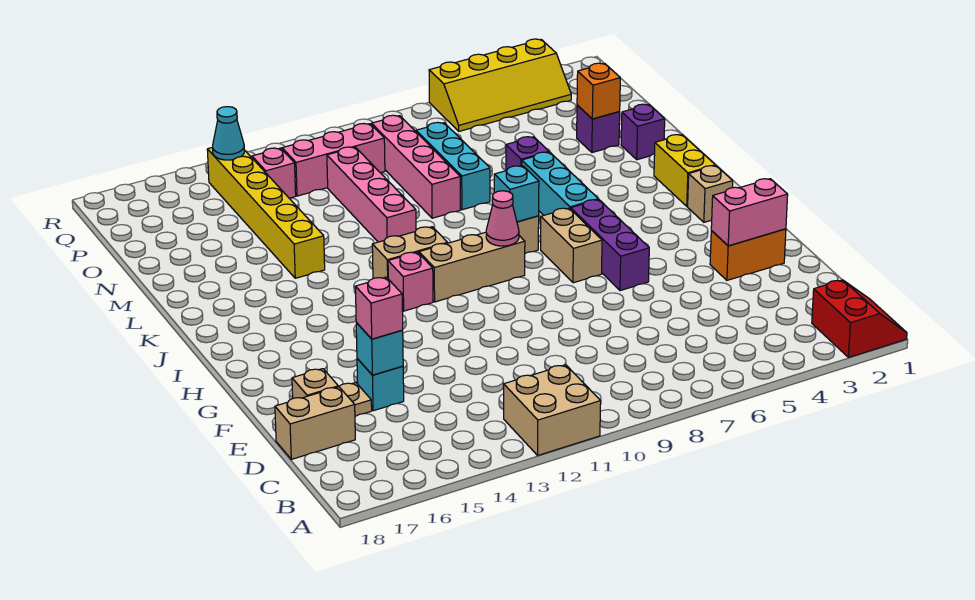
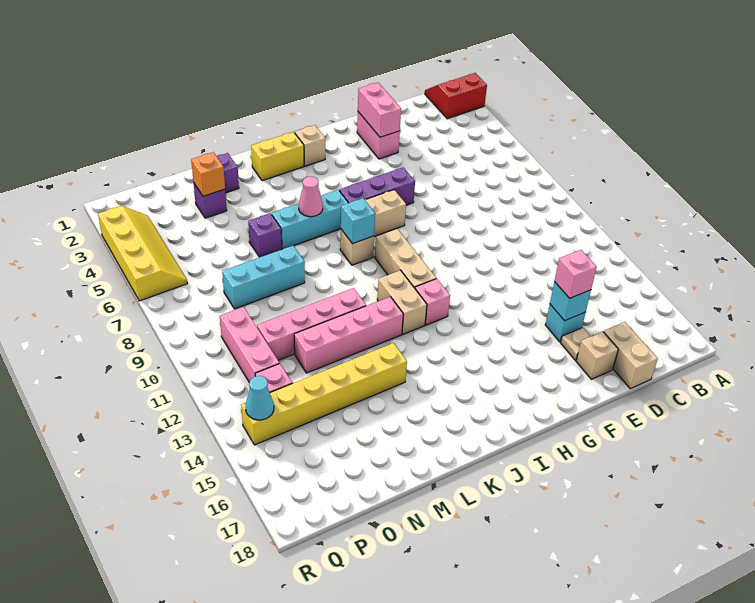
tan 2x2 brick [504,365,601,455] -> none
orange 1x2 brick [710,229,786,280] -> pink 1x2 brick [357,112,400,159]
pink 1x1 cone [486,191,519,246] -> pink 1x1 cone moved to [299,176,323,217]
pink 1x4 brick [372,115,460,218] -> pink 1x4 brick moved to [294,297,403,373]

